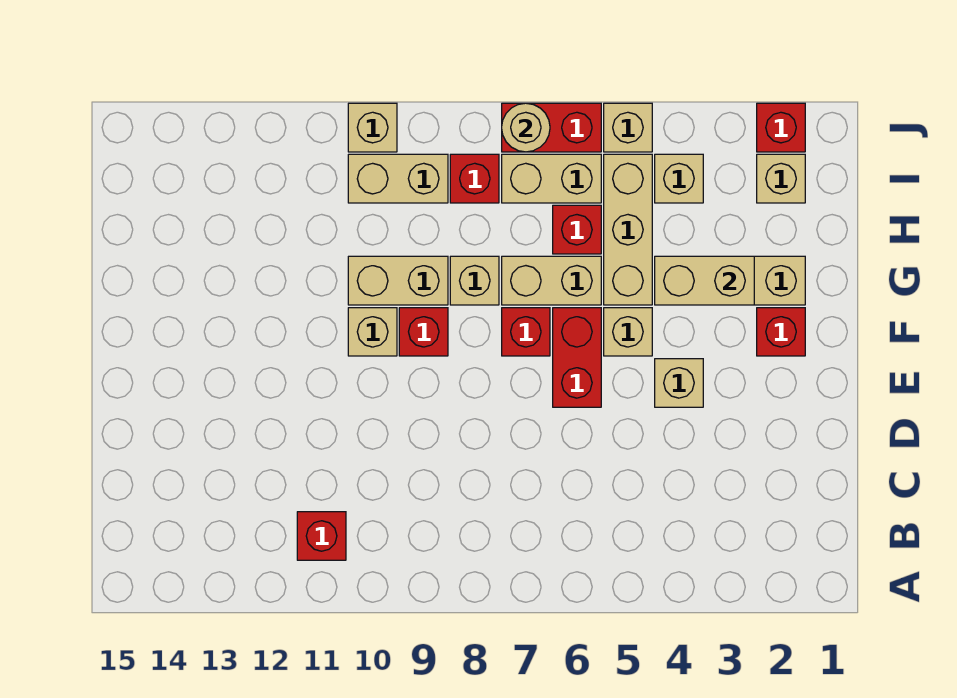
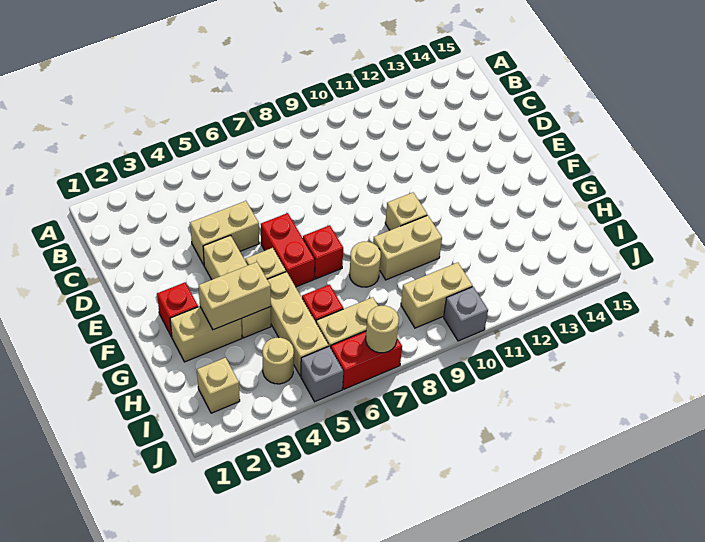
red 1x1 brick [297,512,346,560] -> none
tan 1x1 brick [655,359,703,407] -> tan 1x3 brick [203,235,271,338]
red 1x1 brick [399,308,448,356] -> none
tan 1x2 brick [502,256,601,305] -> tan 1x2 brick moved to [190,201,259,265]
tan 1x1 brick [450,256,499,305] -> tan 1x1 round brick [350,242,381,287]
tan 1x1 brick [655,154,703,203] -> tan 1x1 round brick [262,338,294,384]
red 1x1 brick [450,154,499,203] -> none
red 1x1 brick [757,103,805,152] -> none
tan 1x1 brick [604,103,652,152] -> grey 1x1 brick [301,347,343,402]
tan 1x1 brick [348,103,397,152] -> grey 1x1 brick [444,287,488,341]

